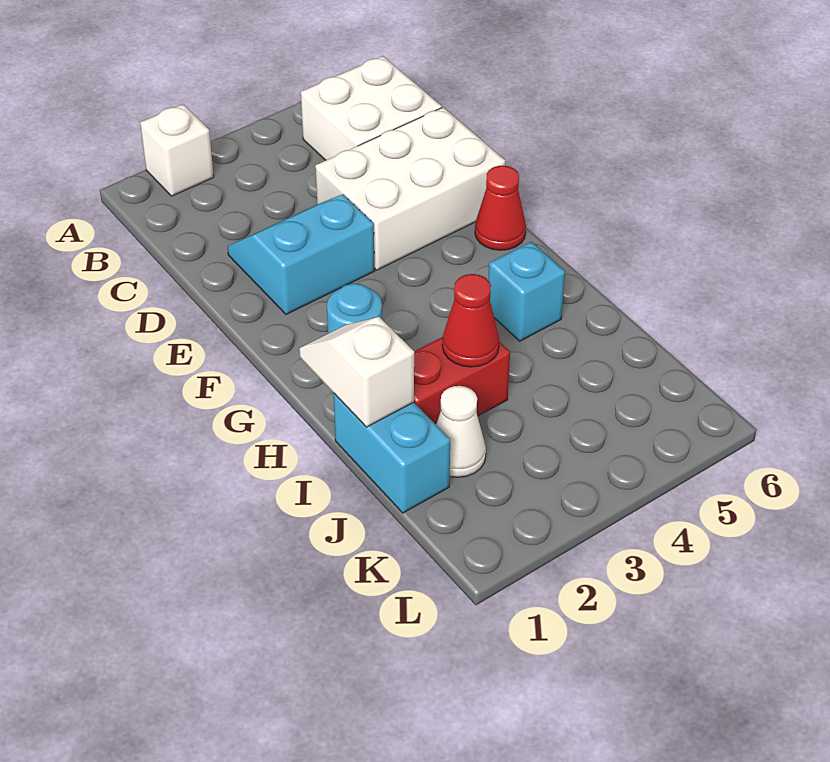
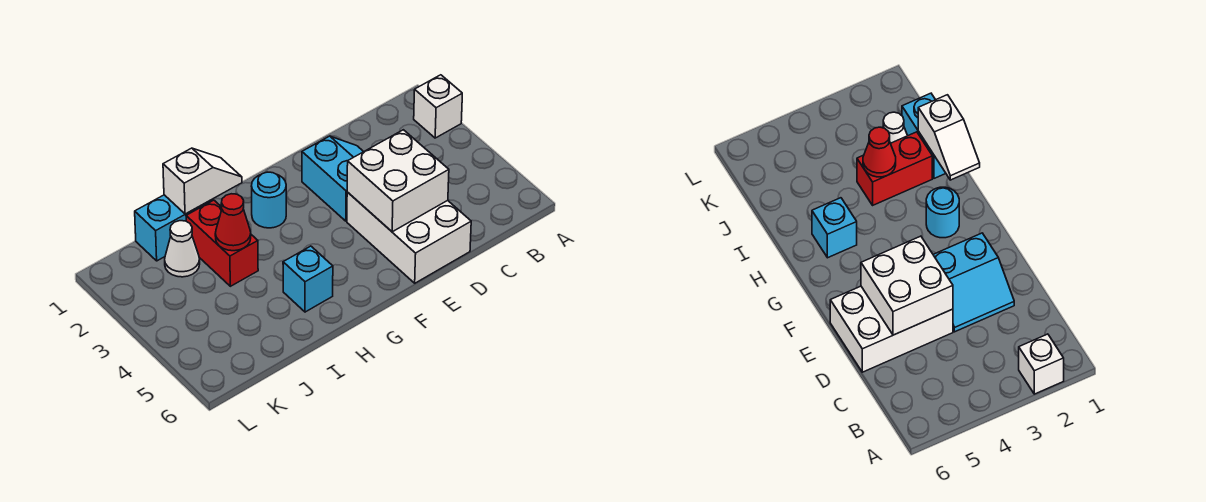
white 2x2 brick [301,56,442,160] -> white 2x2 brick moved to [347,130,449,232]
red 1x1 cone [475,166,526,250] -> none

